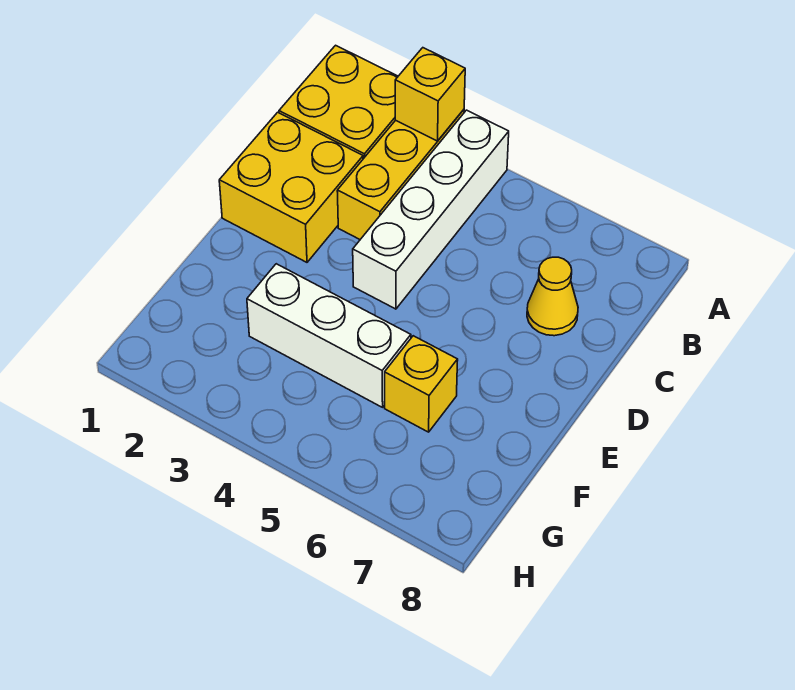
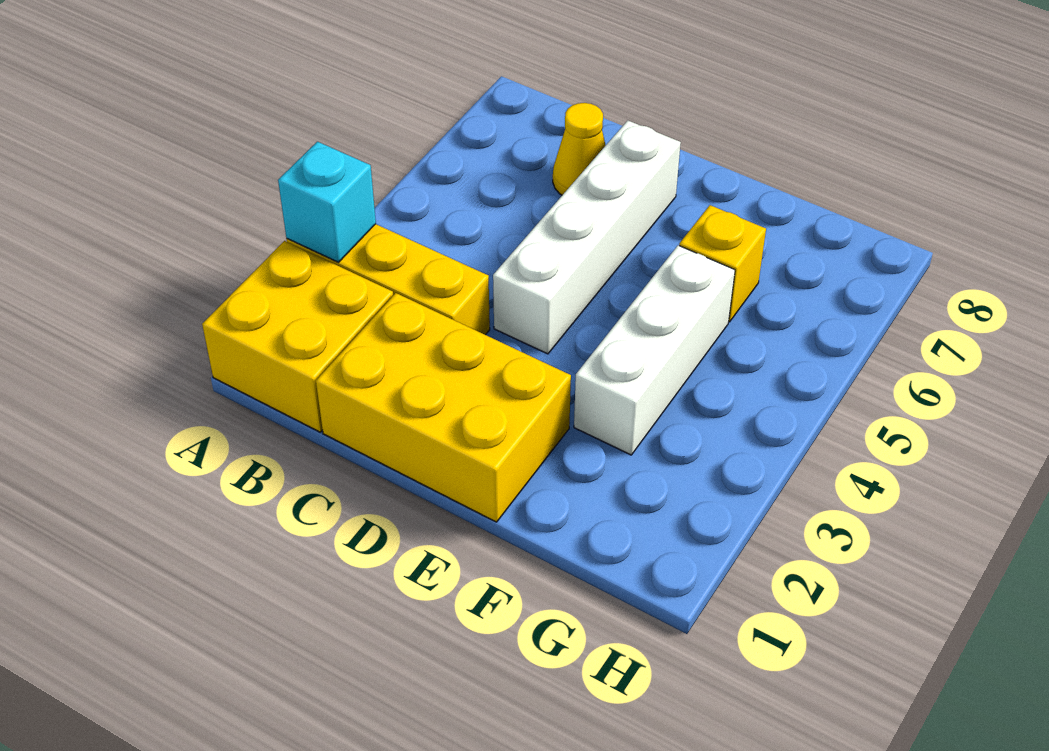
yellow 1x1 brick [395,48,465,141] -> cyan 1x1 brick [278,142,376,262]
white 1x4 brick [353,110,509,309] -> white 1x4 brick turned to [493,121,681,354]
yellow 2x2 brick [219,112,363,262] -> yellow 2x3 brick [316,293,571,522]

